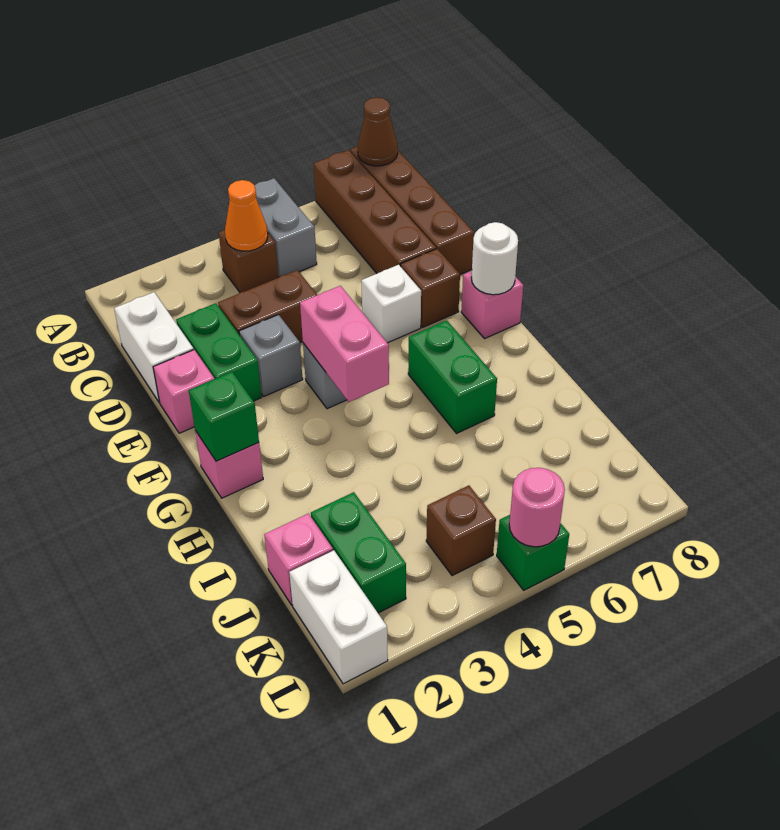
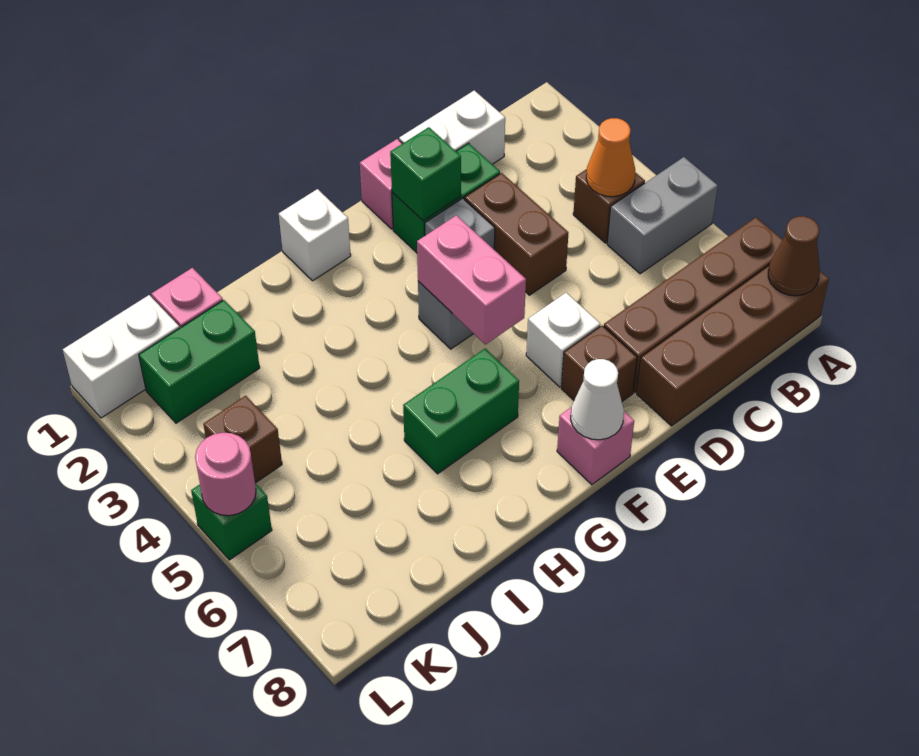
pink 1x2 brick [300,286,389,402] -> pink 1x2 brick turned to [417,215,526,345]
white 1x1 round brick [471,222,518,295] -> white 1x1 cone [571,359,624,440]
pink 1x1 brick [195,431,263,498] -> white 1x1 brick [279,189,351,281]
green 1x1 brick [189,372,259,461] -> green 1x1 brick moved to [390,127,461,221]

